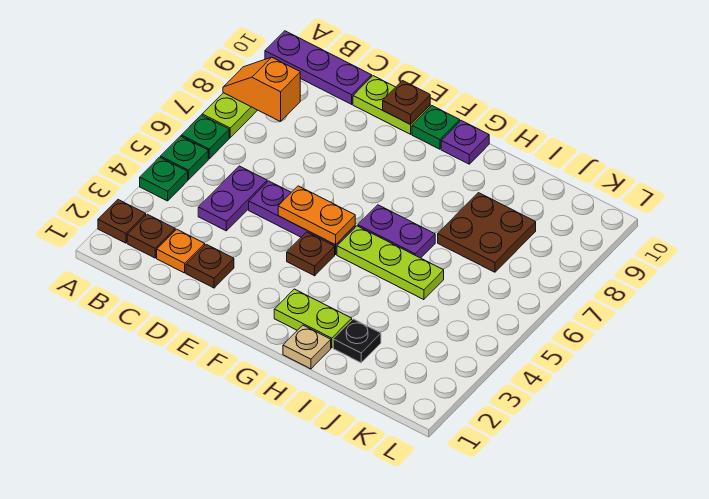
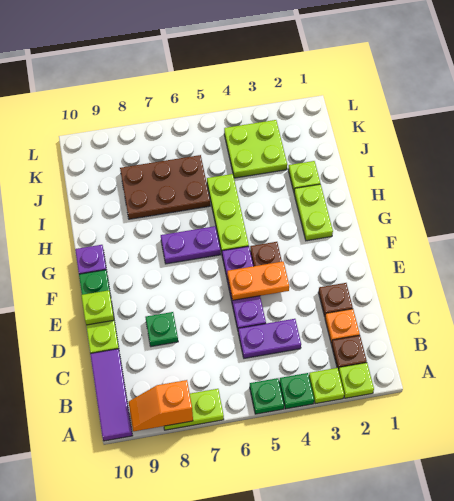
brown 1x1 plate [98,200,146,243] -> lime 1x1 plate [338,363,374,398]
none -> lime 1x1 plate [309,368,344,404]
green 1x1 plate [181,115,229,159] -> green 1x1 plate moved to [145,312,178,347]
orange 1x2 slope [223,57,300,122] -> orange 1x2 slope turned to [129,380,193,431]
purple 1x3 plate [265,31,372,104] -> purple 1x3 tile [90,349,133,441]
orange 1x2 plate [278,186,355,245] -> orange 1x2 plate turned to [227,261,289,300]
brown 1x1 plate [383,81,430,124] -> lime 1x1 plate [81,290,114,325]
purple 1x2 plate [358,205,435,258] -> purple 1x2 plate turned to [161,226,221,264]
tan 1x1 plate [283,325,331,369] -> none
black 1x1 plate [333,319,381,363] -> lime 1x1 plate [288,161,320,191]
brown 2x2 plate [438,193,536,272] -> brown 2x3 plate [120,155,210,219]
none -> lime 2x2 plate [224,120,287,178]

